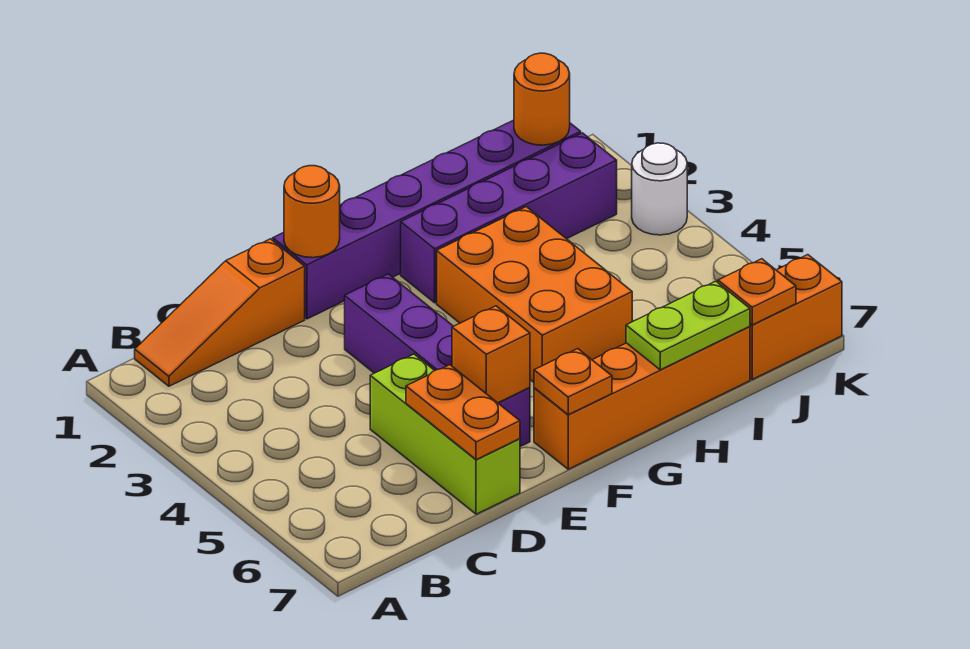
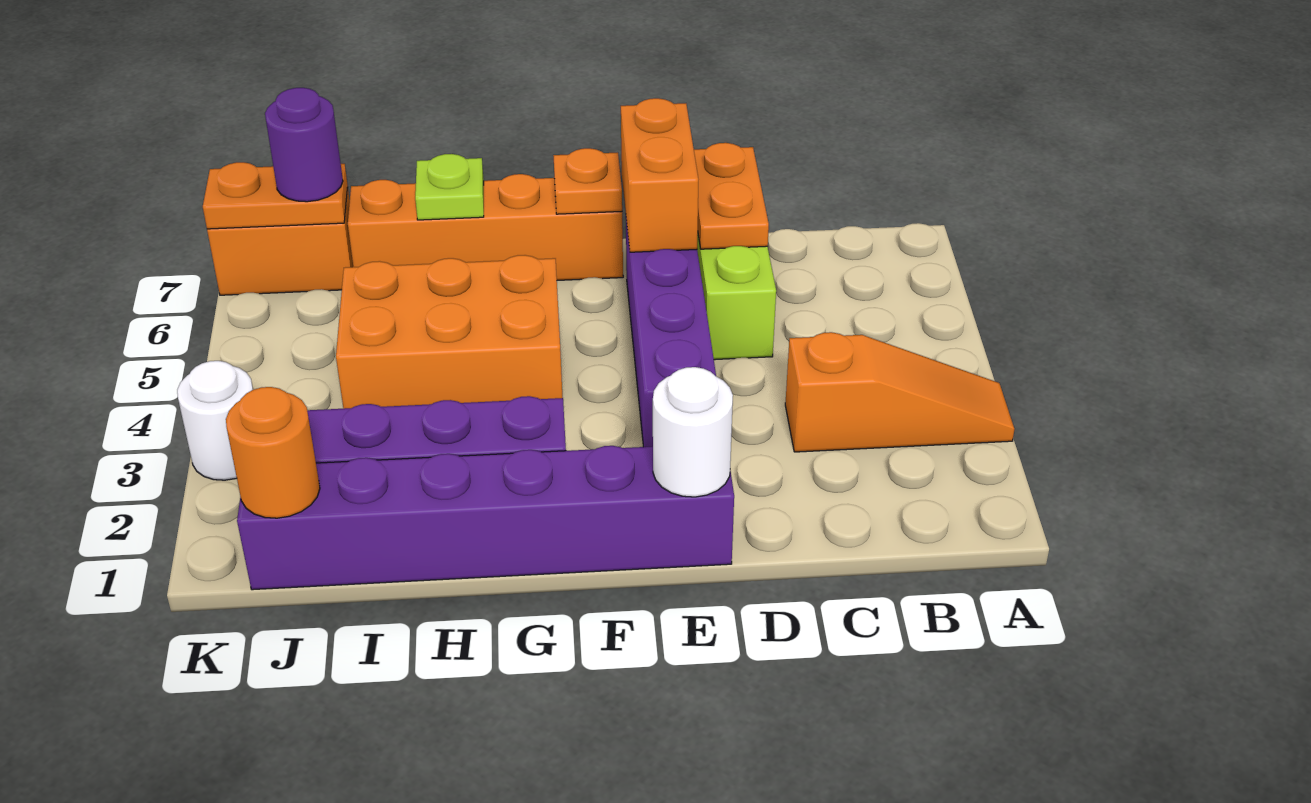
orange 1x3 slope [135,239,305,386] -> orange 1x3 slope moved to [785,332,1015,452]
orange 1x1 round brick [284,166,340,258] -> white 1x1 round brick [653,367,733,497]
orange 1x1 brick [452,306,530,403] -> orange 1x2 brick [621,98,698,252]
orange 2x3 brick [437,207,632,382] -> orange 2x3 brick turned to [336,255,563,409]
lime 1x2 plate [626,281,750,370] -> lime 1x1 plate [415,154,484,220]
orange 1x1 plate [718,259,796,325] -> orange 1x2 plate [203,162,348,229]
none -> purple 1x1 round brick [265,88,343,202]

